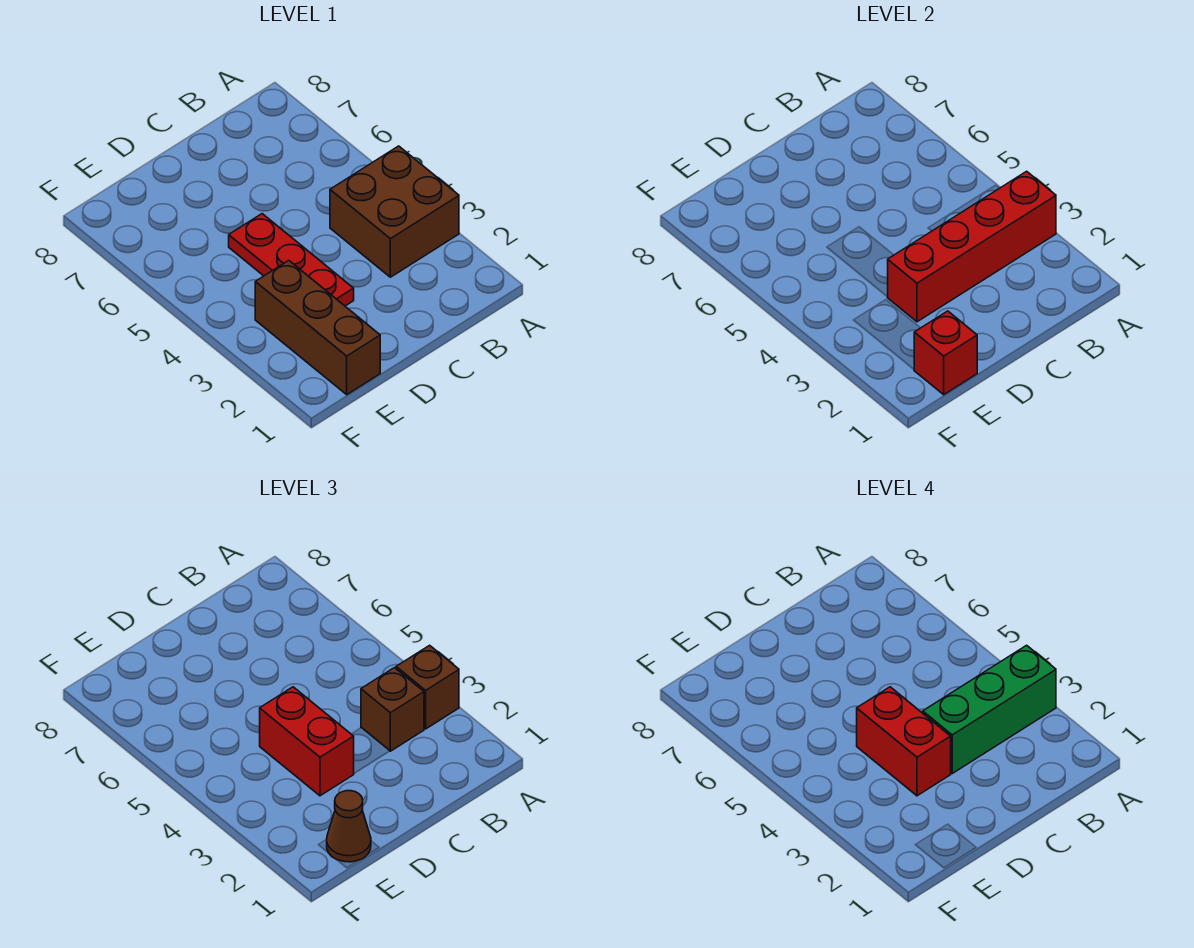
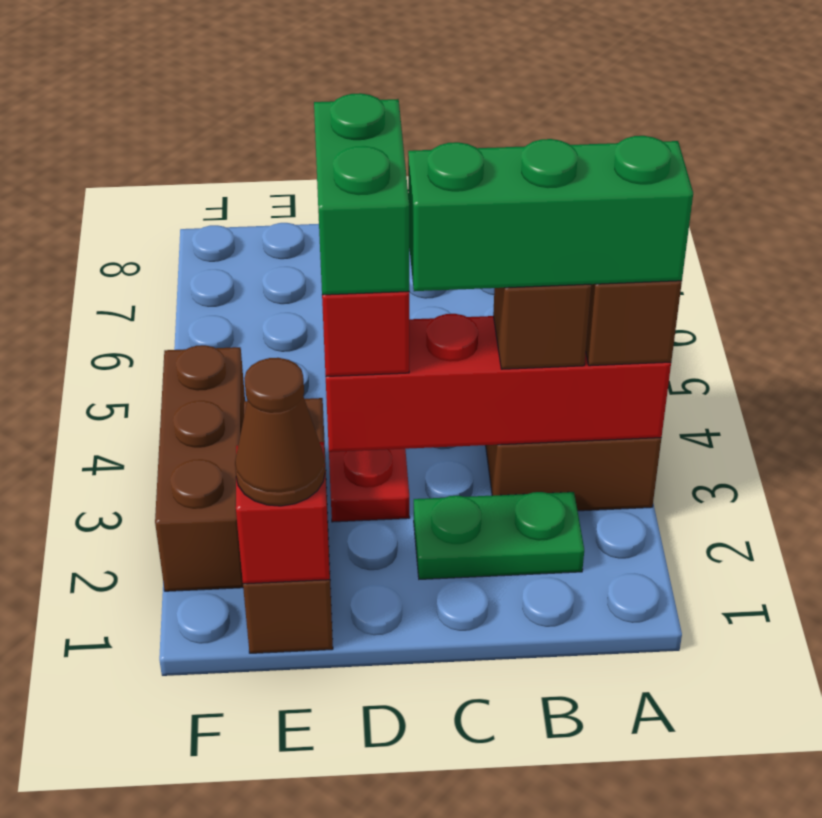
none -> green 1x2 plate [414,492,584,579]
red 1x2 brick [857,687,951,796] -> green 1x2 brick [314,93,409,295]
none -> brown 1x3 brick [155,345,245,591]

